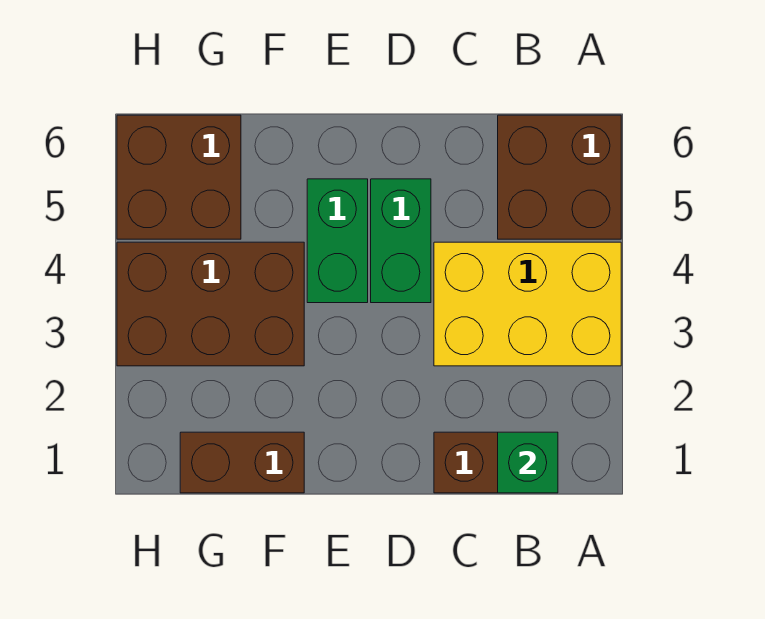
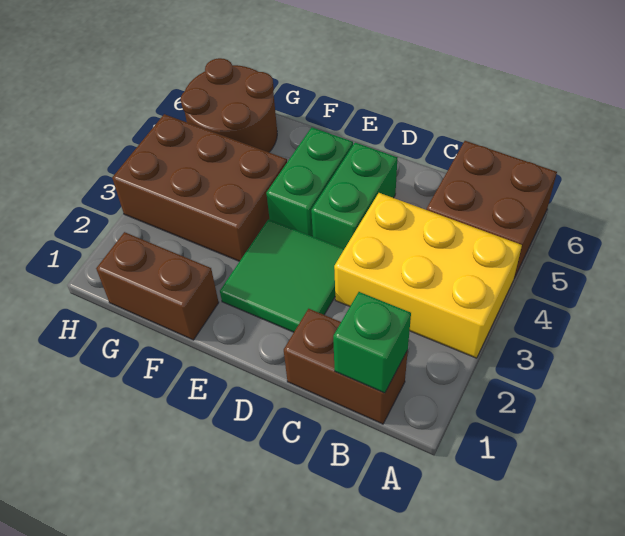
none -> green 2x2 tile [220,219,344,332]
brown 2x2 brick [117,115,241,239] -> brown 2x2 round brick [181,58,277,152]

